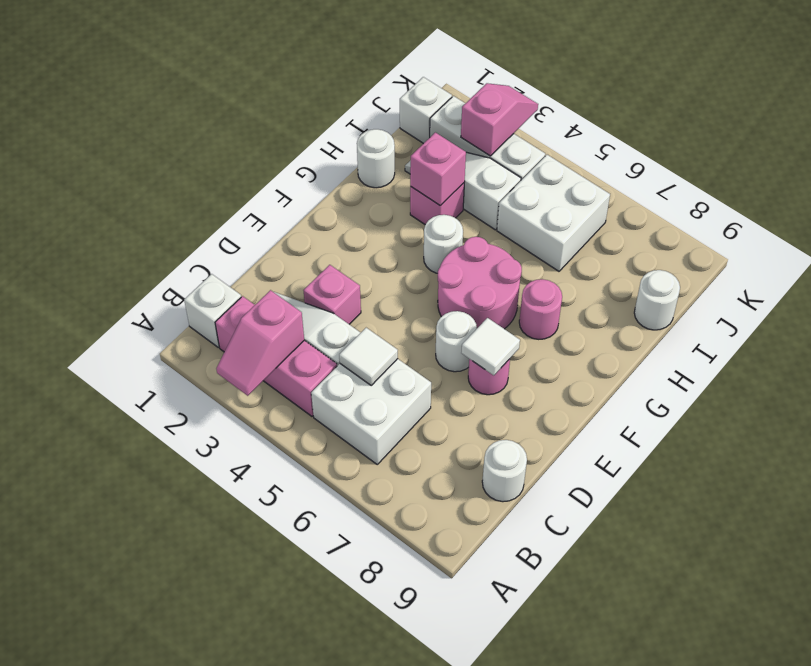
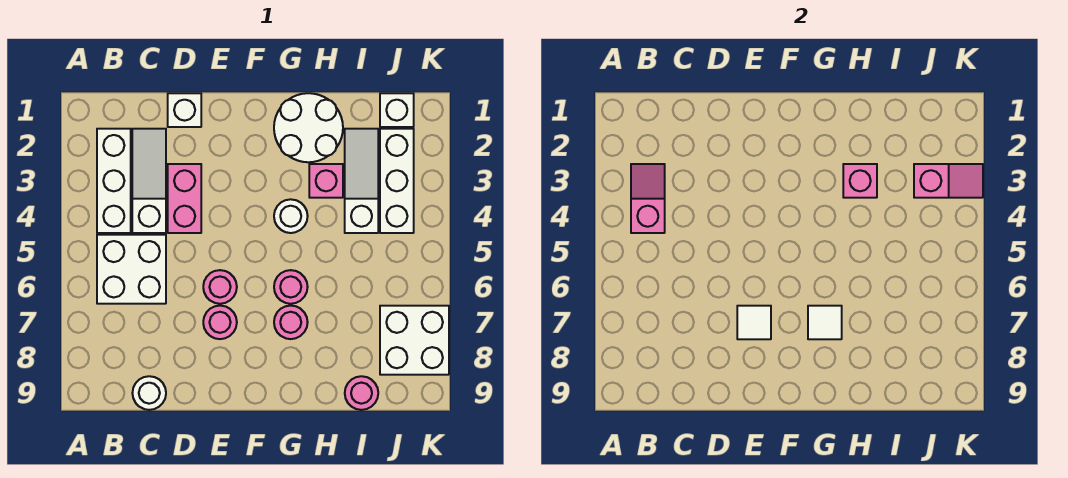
pink 1x2 slope [216,290,304,396] -> pink 1x2 slope turned to [631,164,665,233]
white 1x1 brick [184,274,241,347] -> white 1x1 brick moved to [168,93,201,127]
pink 1x3 brick [215,296,337,416] -> white 1x3 brick [97,129,131,233]
white 1x1 tile [339,328,398,385] -> white 1x1 tile moved to [808,306,842,339]
pink 1x1 brick [303,265,361,324] -> pink 1x2 brick [168,164,201,233]
white 1x1 round brick [436,311,477,372] -> pink 1x1 round brick [203,270,237,304]
pink 2x2 round brick [438,237,522,329] -> pink 1x1 round brick [274,270,308,304]
white 1x1 round brick [357,129,395,188] -> white 2x2 round brick [274,93,343,162]
white 2x2 brick [497,155,610,271] -> white 2x2 brick moved to [380,306,449,375]
white 1x1 round brick [634,270,680,330] -> pink 1x1 round brick [345,376,378,410]

